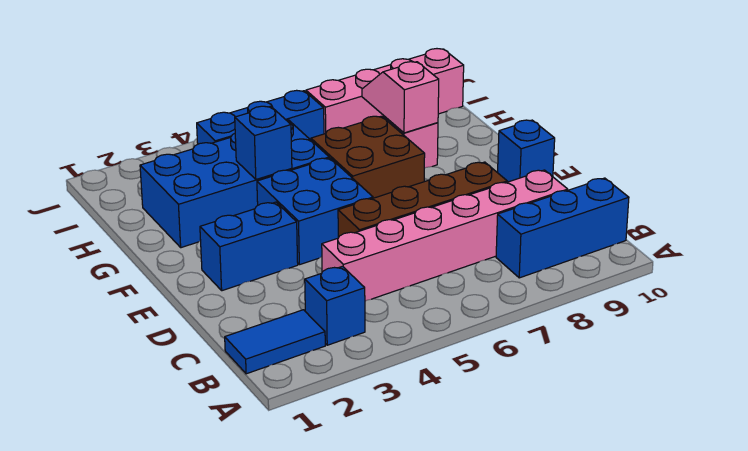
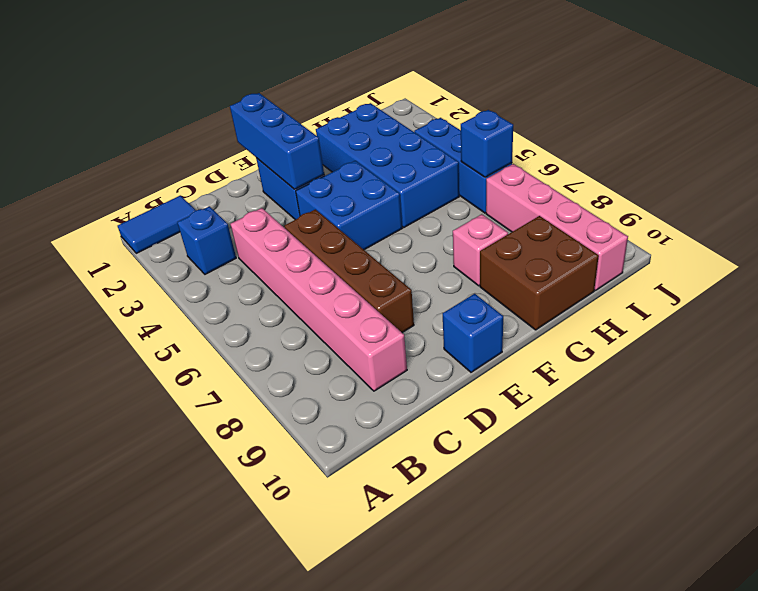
blue 1x2 tile [225,310,325,374] -> blue 1x2 tile turned to [118,195,196,253]
blue 1x3 brick [496,178,629,278] -> blue 1x3 brick moved to [230,93,324,189]
brown 2x2 brick [311,116,425,198] -> brown 2x2 brick moved to [480,216,599,330]
blue 1x1 brick [235,106,292,179] -> blue 1x1 brick moved to [461,110,513,177]
pink 1x2 slope [362,62,439,133] -> none

